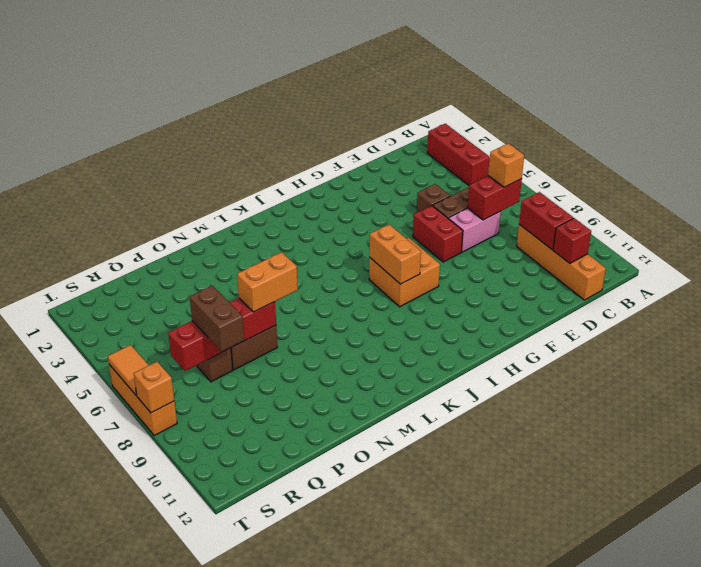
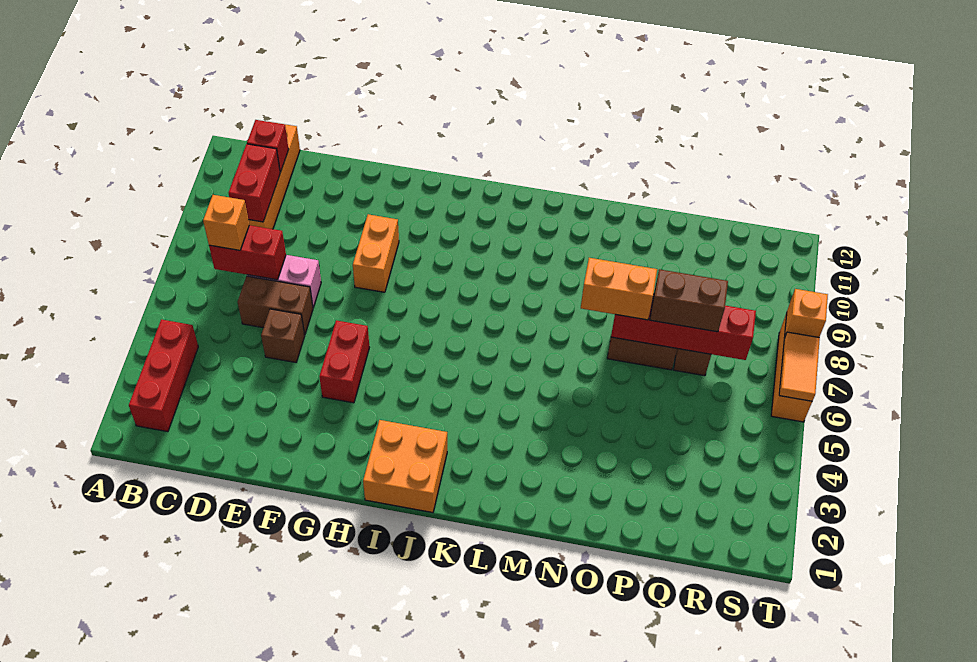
red 1x2 brick [413,206,463,262] -> red 1x2 brick moved to [319,320,369,403]
orange 2x2 brick [369,238,440,307] -> orange 2x2 brick moved to [363,420,447,513]
orange 1x2 brick [369,224,421,284] -> orange 1x2 brick moved to [353,214,399,292]
brown 1x2 brick [190,286,244,351] -> brown 1x2 brick turned to [650,269,728,332]

